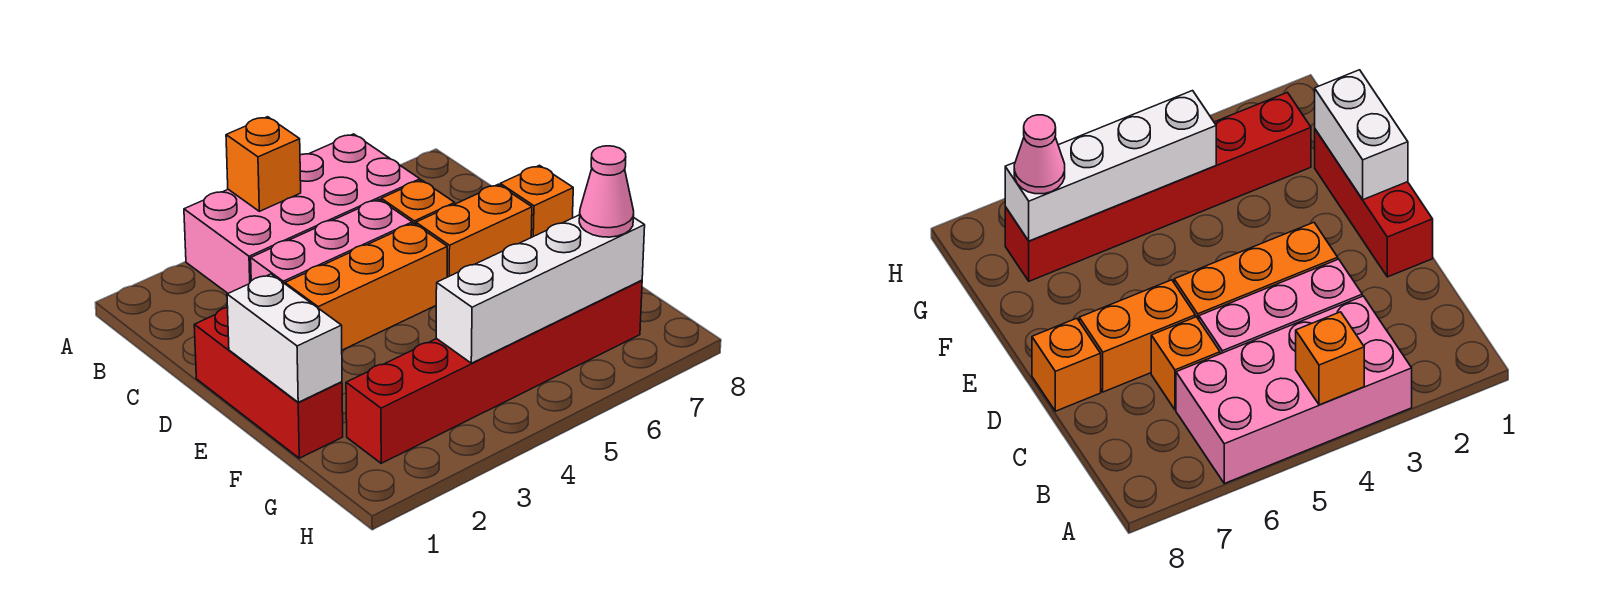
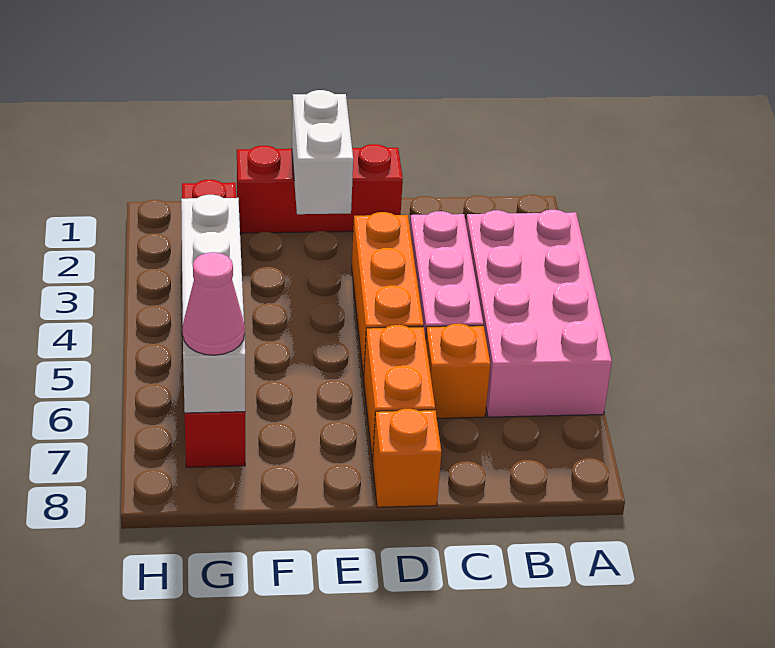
orange 1x1 brick [226,117,301,211] -> none
white 1x2 brick [227,274,342,402] -> white 1x2 brick turned to [292,90,353,214]

